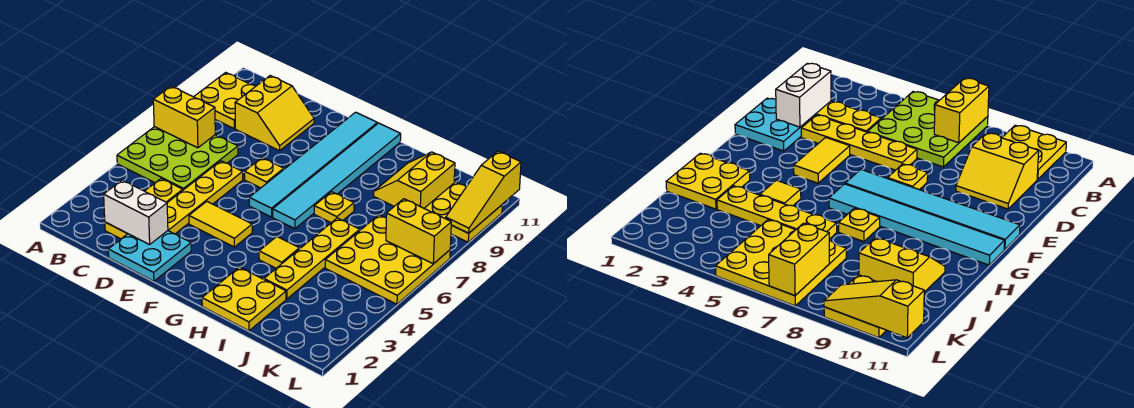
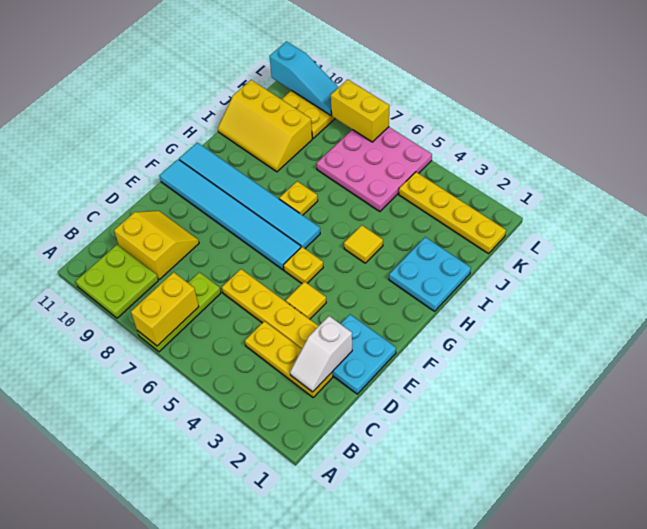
lime 3x3 plate [117,127,238,190] -> lime 1x3 plate [137,272,221,352]
yellow 2x2 plate [194,73,256,129] -> lime 2x2 plate [76,244,158,318]
white 1x2 brick [104,180,168,245] -> white 1x2 slope [290,316,352,392]
yellow 1x2 tile [189,201,252,247] -> yellow 1x1 tile [286,281,326,319]
yellow 1x1 plate [245,158,284,188] -> yellow 1x1 plate moved to [284,247,323,283]
yellow 2x2 plate [202,267,286,331] -> cyan 2x2 plate [389,237,471,311]
yellow 1x4 plate [264,218,360,299] -> yellow 1x4 plate moved to [399,172,506,254]
yellow 2x2 slope [374,152,455,208] -> yellow 2x3 slope [218,80,312,172]
yellow 3x3 plate [325,215,450,304] -> pink 3x3 plate [317,127,432,212]
yellow 1x2 brick [386,199,451,264] -> yellow 1x2 brick turned to [331,80,389,142]
yellow 1x3 slope [446,151,521,233] -> cyan 1x3 slope [269,41,339,115]

